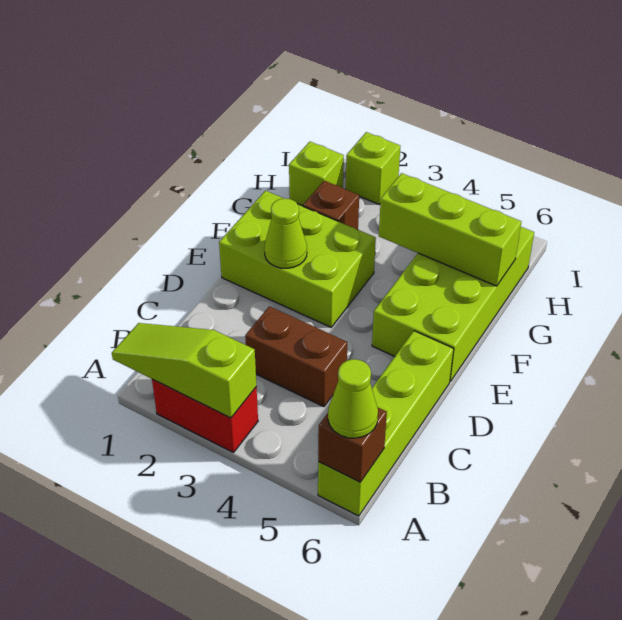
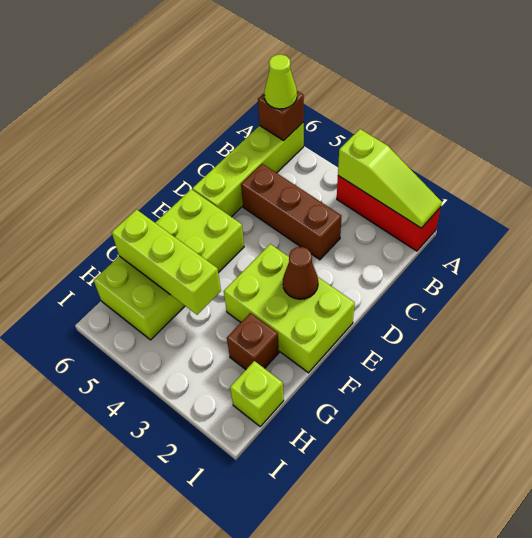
red 1x2 brick [152,379,258,452] -> red 1x3 brick [337,176,441,251]
brown 1x2 brick [245,306,347,407] -> brown 1x3 brick [241,164,342,260]
lime 1x1 cone [264,199,307,268] -> brown 1x1 cone [283,247,318,299]
lime 1x1 brick [346,132,400,204] -> none

